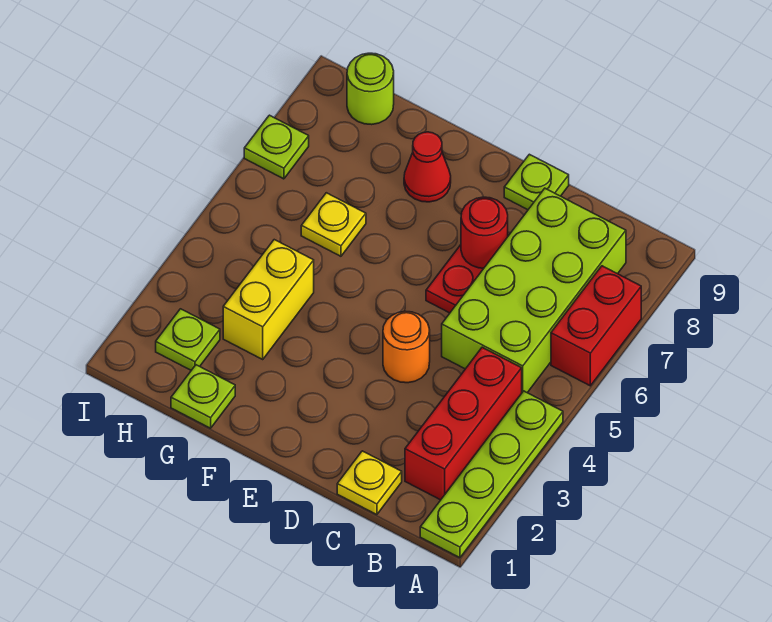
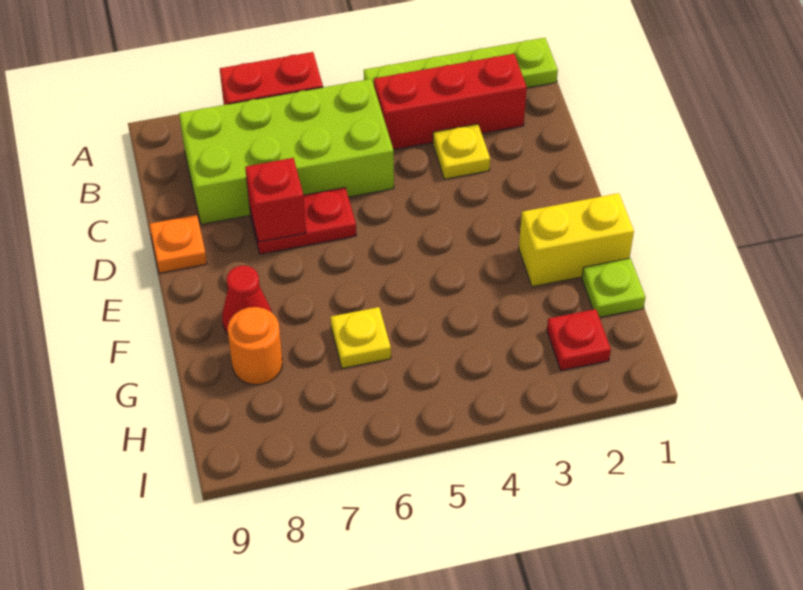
yellow 1x1 plate [337,451,402,515] -> yellow 1x1 plate moved to [433,124,490,179]
orange 1x1 round brick [383,311,430,383] -> orange 1x1 round brick moved to [228,307,283,385]
red 1x1 round brick [461,197,508,268] -> red 1x1 brick [245,158,306,242]
lime 1x1 plate [504,154,569,210] -> orange 1x1 plate [149,215,207,273]
yellow 1x2 brick [223,240,314,359] -> yellow 1x2 brick moved to [519,193,634,287]
lime 1x1 plate [156,309,220,370] -> red 1x1 plate [547,309,611,370]
lime 1x1 round brick [347,53,394,125] -> none
lime 1x1 plate [244,115,309,179] -> none

